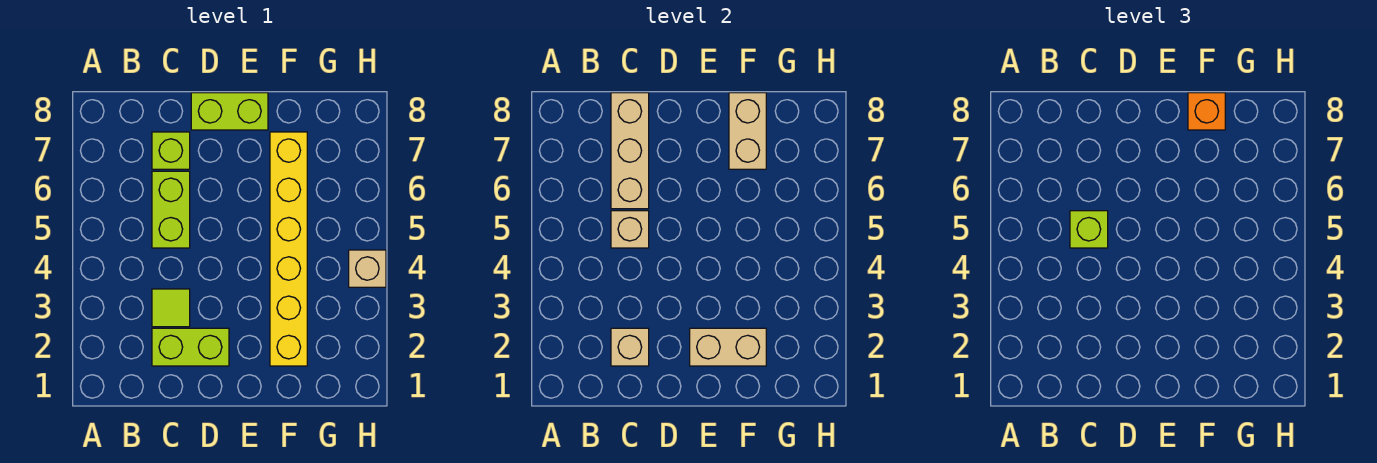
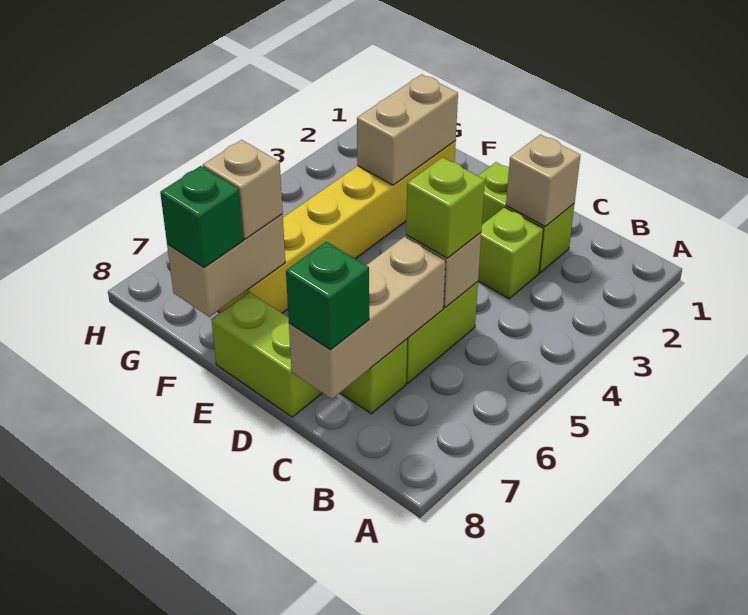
lime 1x1 tile [152,289,190,327] -> lime 1x1 brick [478,207,544,299]
none -> green 1x1 brick [286,242,369,350]
tan 1x2 brick [690,328,766,366] -> tan 1x2 brick turned to [357,74,458,185]
orange 1x1 brick [1188,93,1225,130] -> green 1x1 brick [160,166,243,268]
tan 1x1 brick [349,250,386,287] -> tan 1x1 brick moved to [203,140,283,239]

